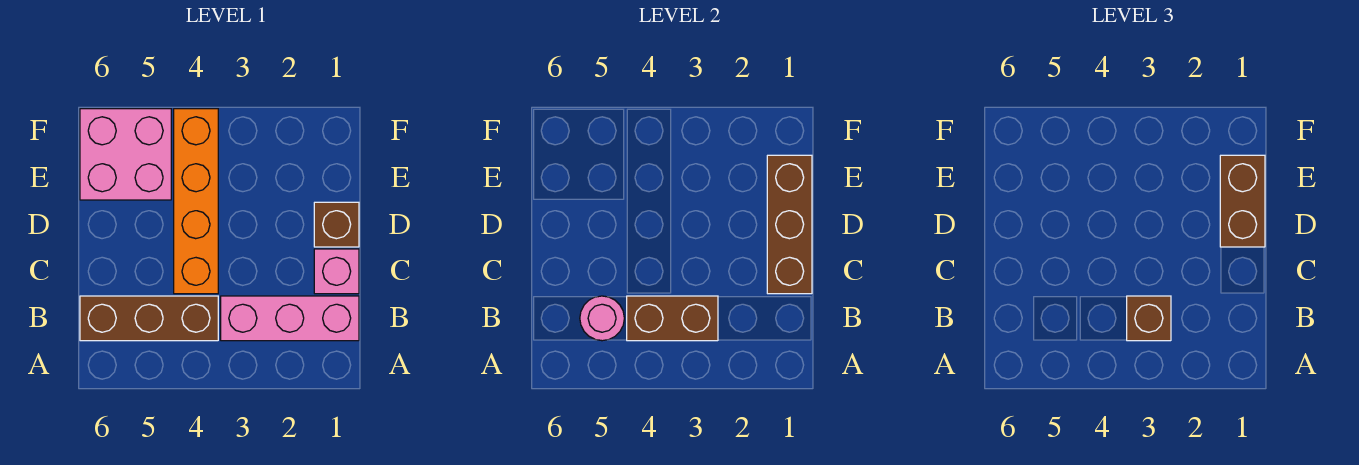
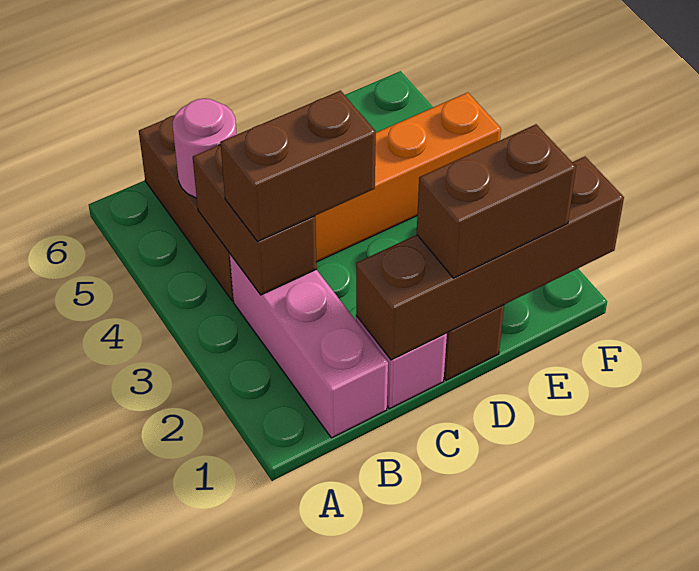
brown 1x1 brick [1127,296,1171,341] -> brown 1x2 brick [220,91,376,242]
brown 1x3 brick [767,155,812,294] -> brown 1x4 brick [356,157,624,360]
pink 2x2 brick [80,109,171,200] -> none

